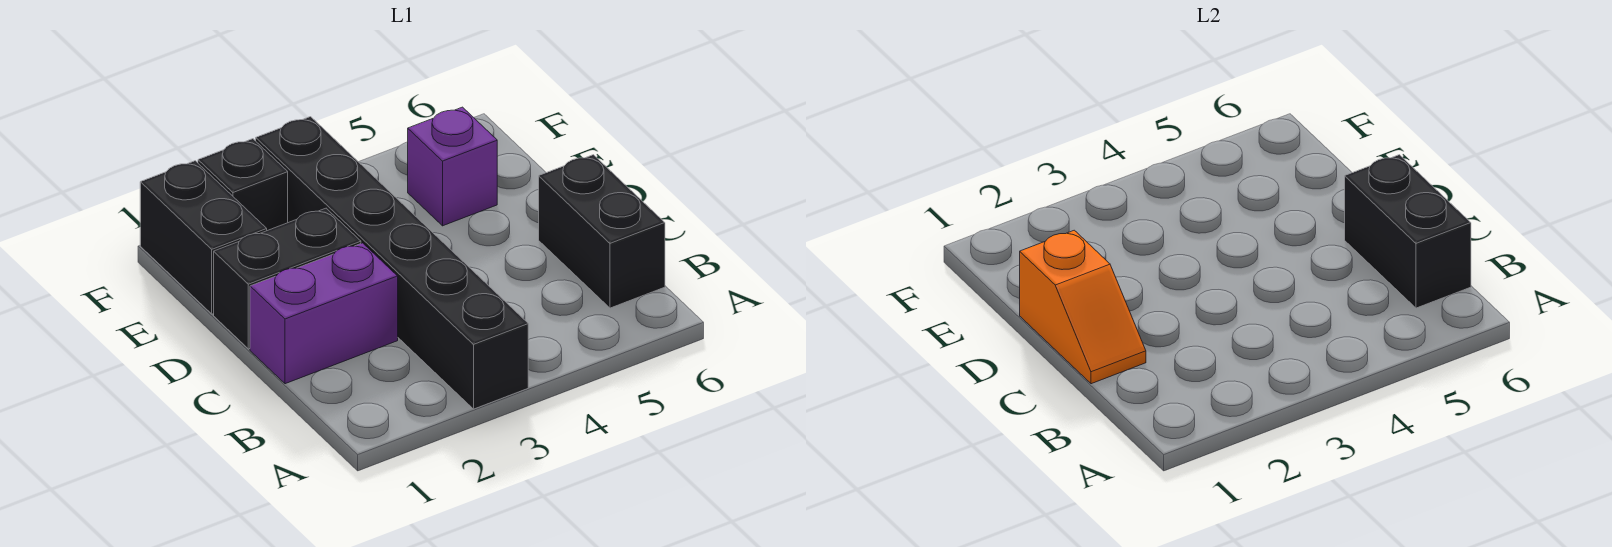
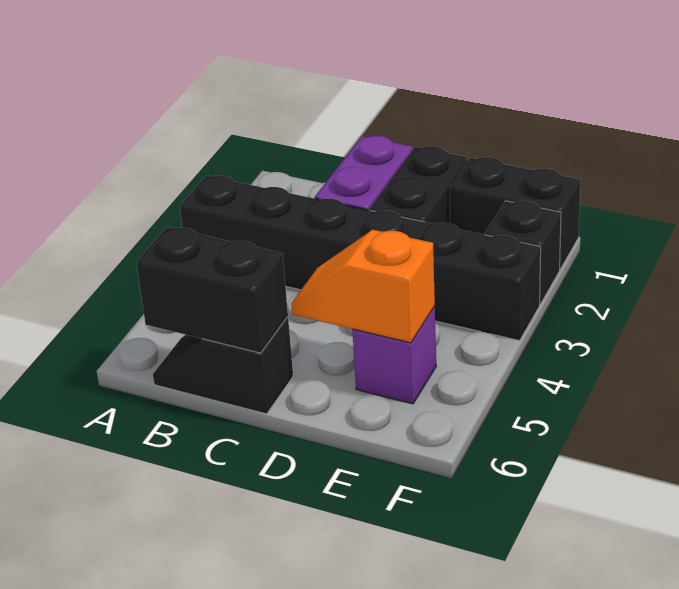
black 1x2 brick [539,155,665,308] -> black 1x2 slope [153,317,293,414]
orange 1x2 slope [1020,230,1146,384] -> orange 1x2 slope moved to [291,230,435,343]

